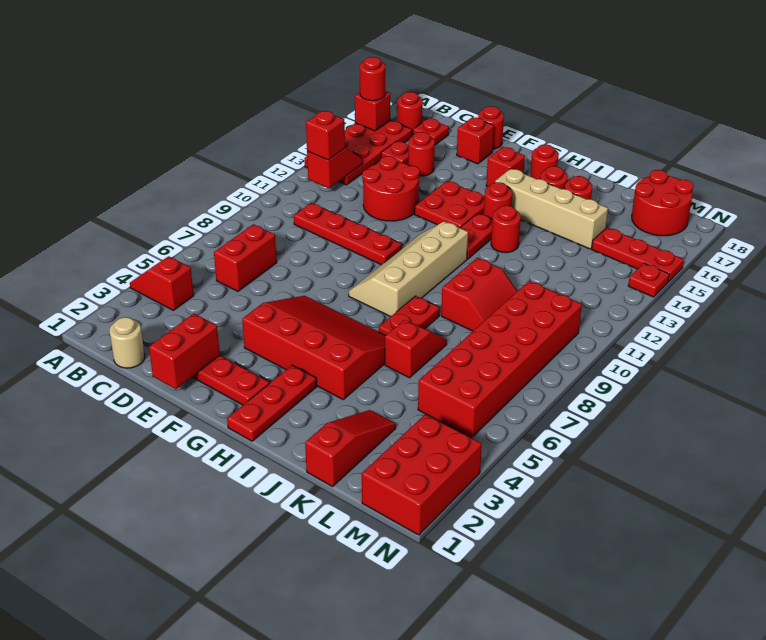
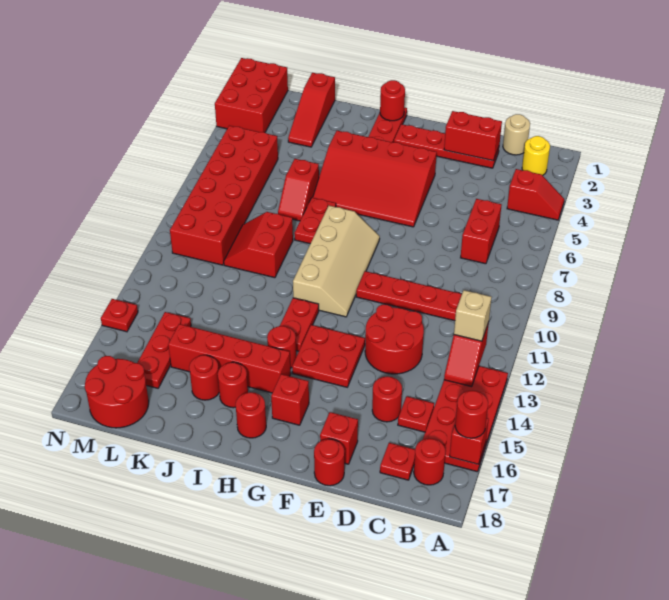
none -> yellow 1x1 round brick [522,136,550,175]
red 1x1 brick [306,111,345,160] -> tan 1x1 brick [454,290,492,341]
red 1x2 brick [149,314,220,389] -> red 1x2 brick turned to [444,111,502,161]
tan 1x4 brick [495,169,608,249] -> red 1x4 brick [168,324,291,393]
red 1x1 round brick [491,206,521,253] -> red 1x1 round brick moved to [380,80,405,121]
red 1x3 plate [592,227,684,282] -> red 1x3 plate turned to [137,312,191,388]

